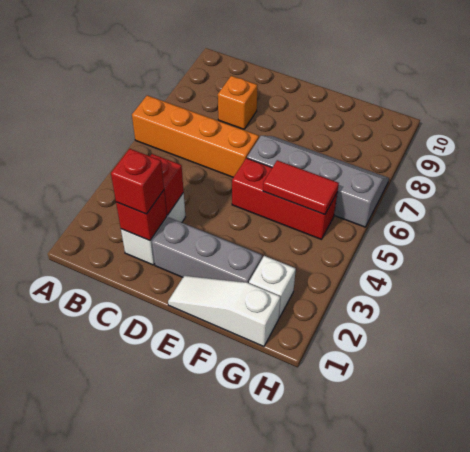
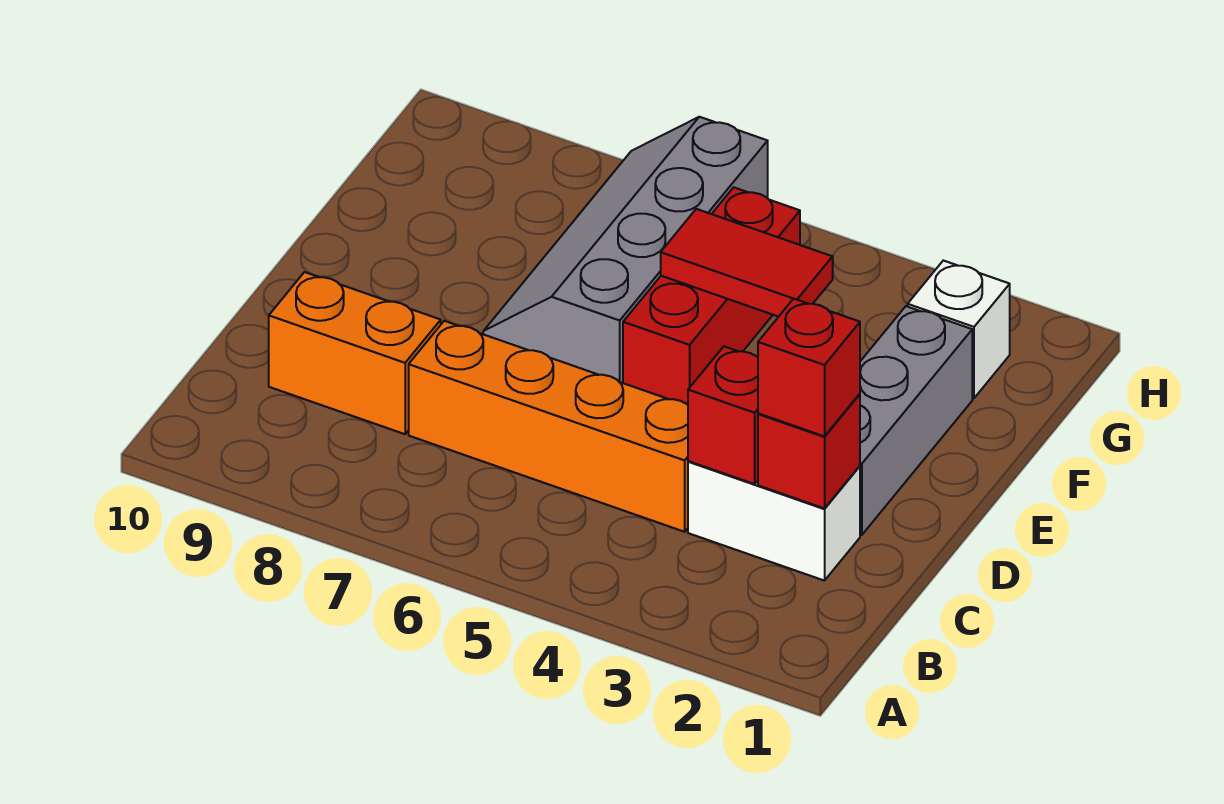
orange 1x4 brick [132,95,259,177] -> orange 1x4 brick turned to [409,321,688,532]
orange 1x1 brick [218,76,258,129] -> orange 1x2 brick [269,272,441,434]
white 1x3 slope [168,276,280,346] -> none
red 1x2 tile [263,160,339,215] -> red 1x2 tile turned to [661,209,833,317]

